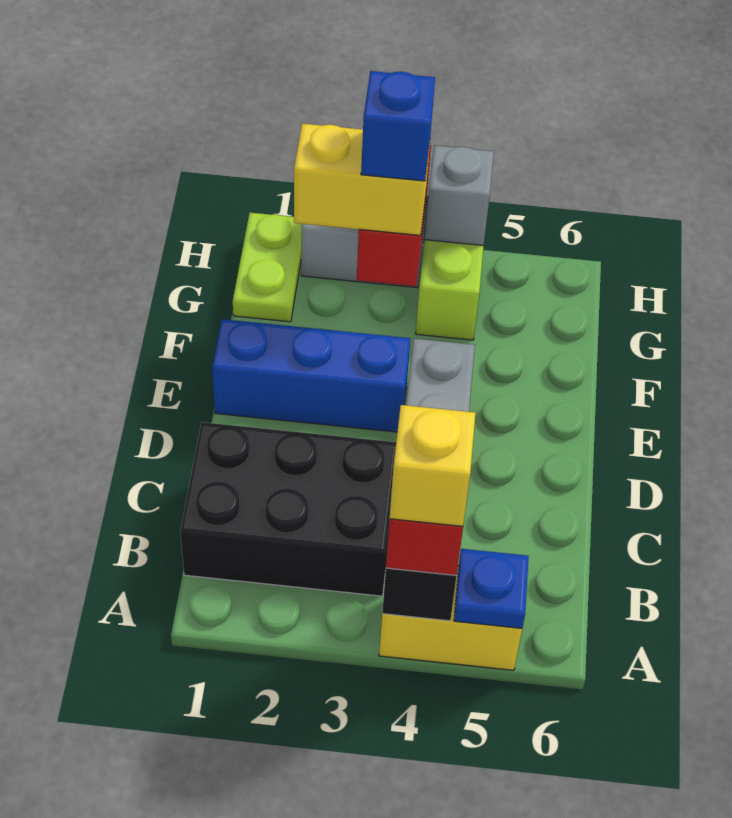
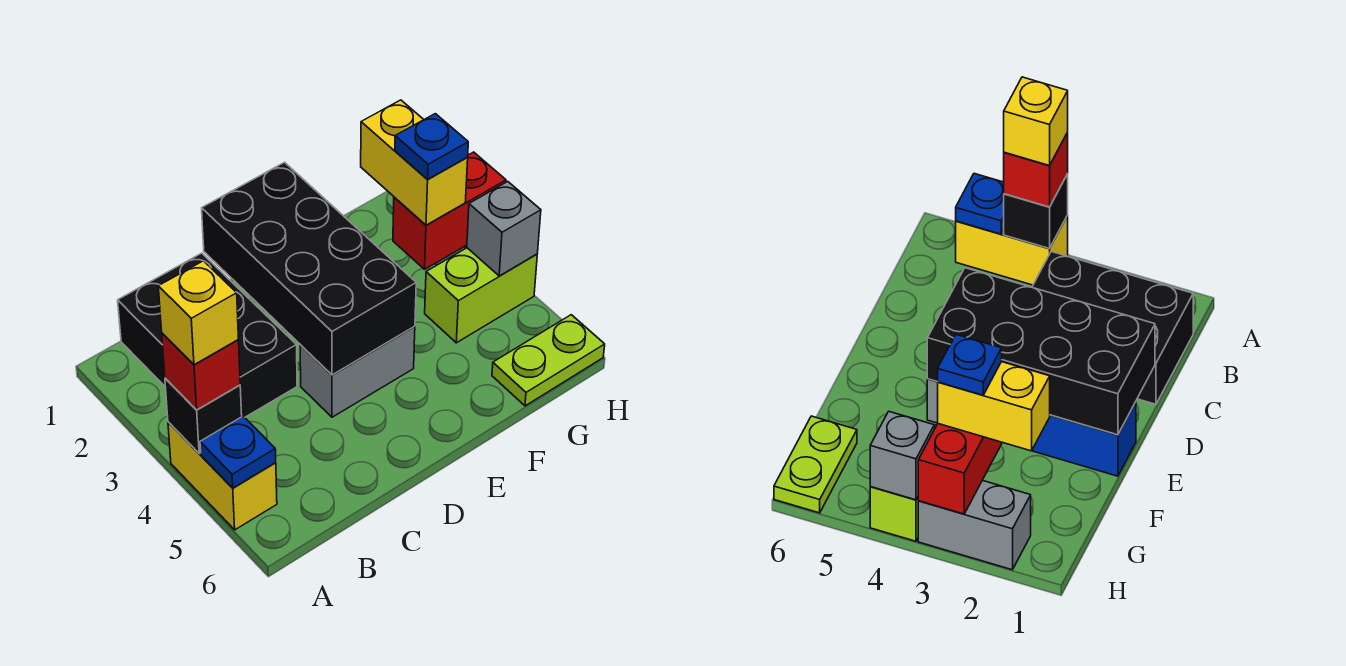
none -> black 2x4 brick [202,162,416,375]
lime 1x2 plate [233,213,302,322] -> lime 1x2 plate moved to [492,315,605,406]
blue 1x1 brick [361,71,435,181] -> blue 1x1 plate [395,114,468,179]

